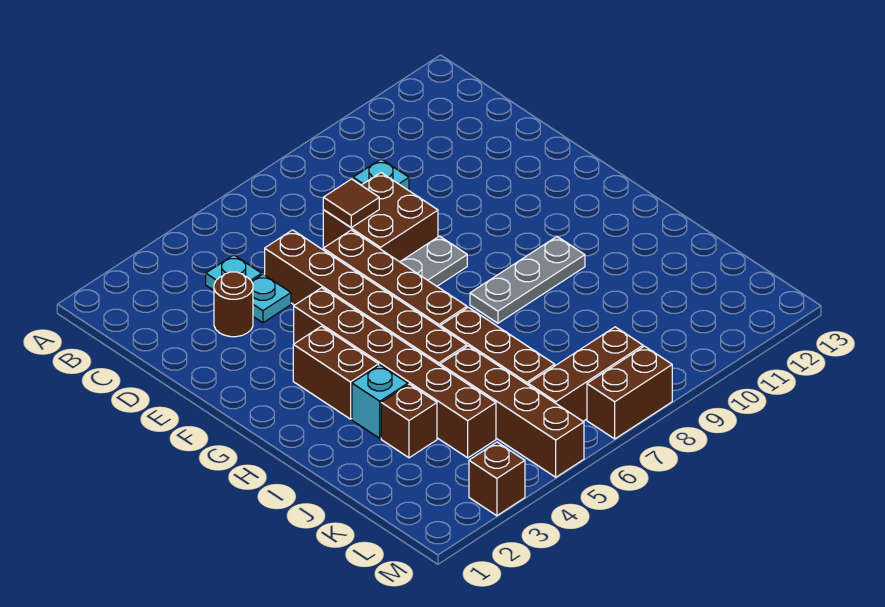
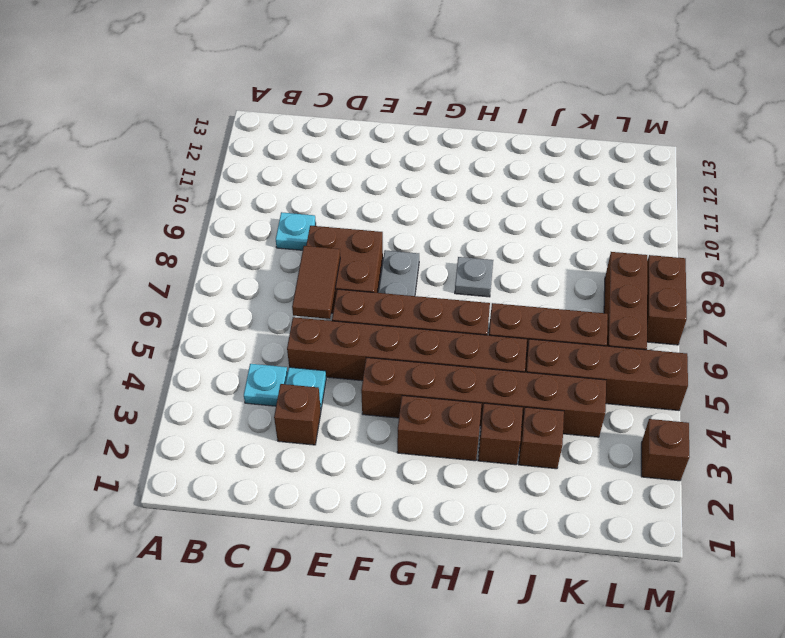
brown 1x1 round brick [214,272,253,337] -> brown 1x1 brick [274,384,321,445]
brown 1x1 tile [323,179,379,227] -> brown 1x2 tile [292,246,340,319]
grey 1x3 plate [470,237,585,323] -> grey 1x1 plate [455,257,493,297]
cyan 1x1 brick [352,365,408,438] -> brown 1x1 brick [478,403,523,465]

